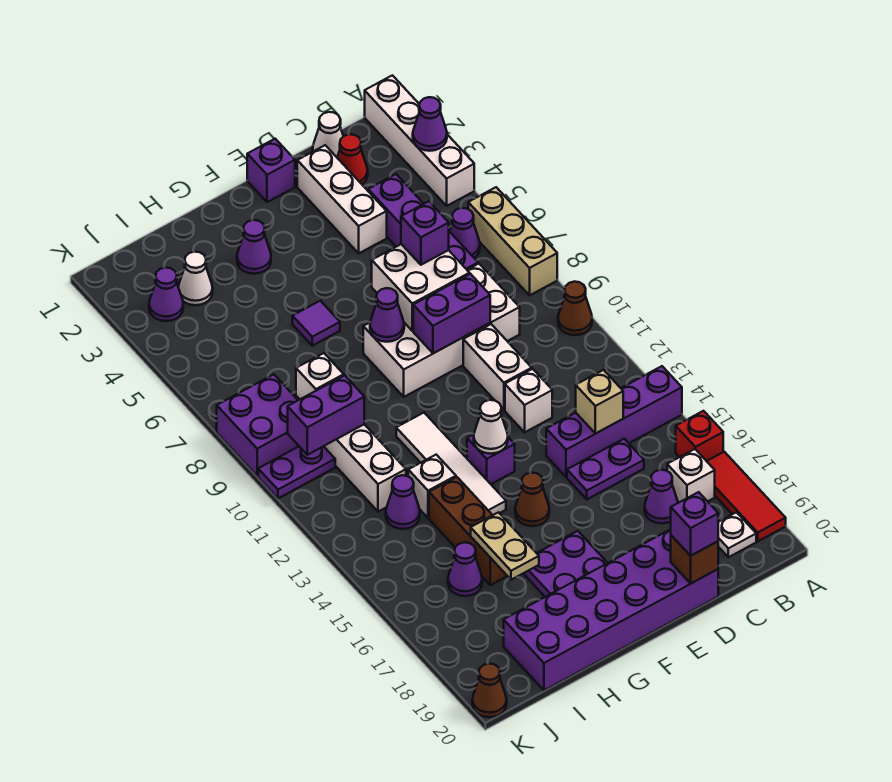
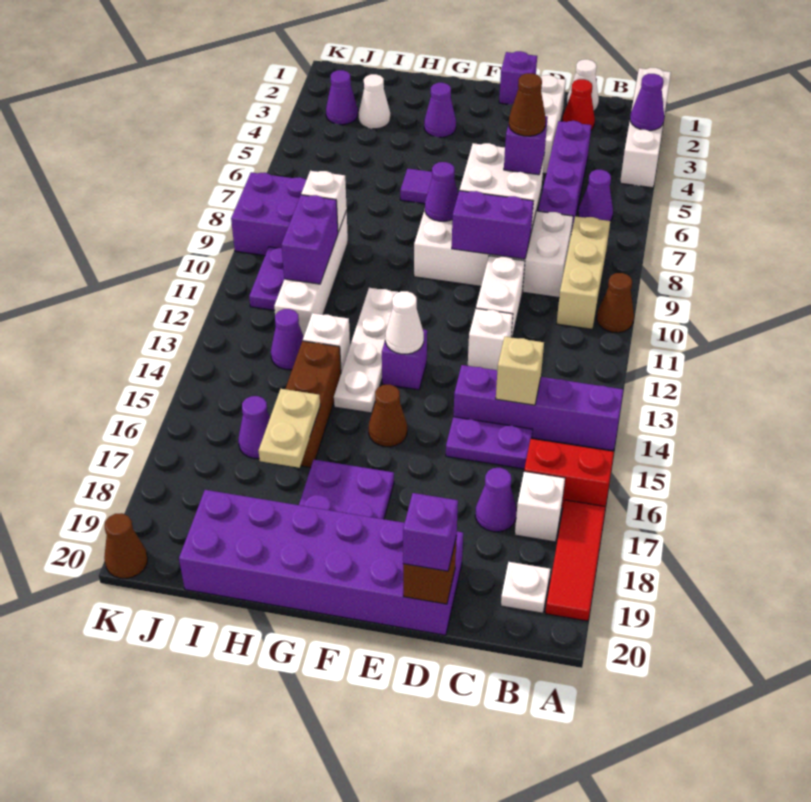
tan 1x3 brick [468,187,557,295] -> tan 1x3 brick moved to [557,216,610,329]
red 1x1 brick [676,411,723,461] -> red 1x2 brick [524,439,614,508]
none -> brown 1x1 cone [509,73,546,136]
white 1x4 tile [396,413,506,515] -> white 1x4 plate [334,288,398,413]
purple 1x2 brick [288,375,364,455] -> purple 1x2 brick turned to [282,195,338,284]
purple 1x2 plate [258,446,335,498] -> purple 1x2 plate turned to [249,247,284,310]

